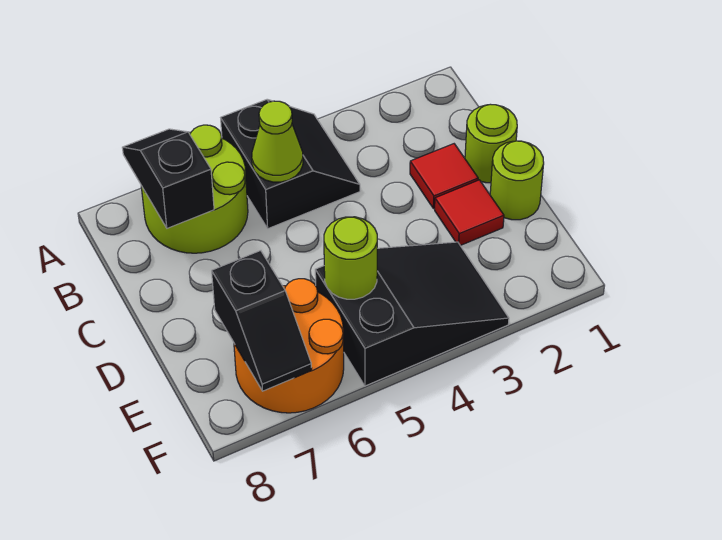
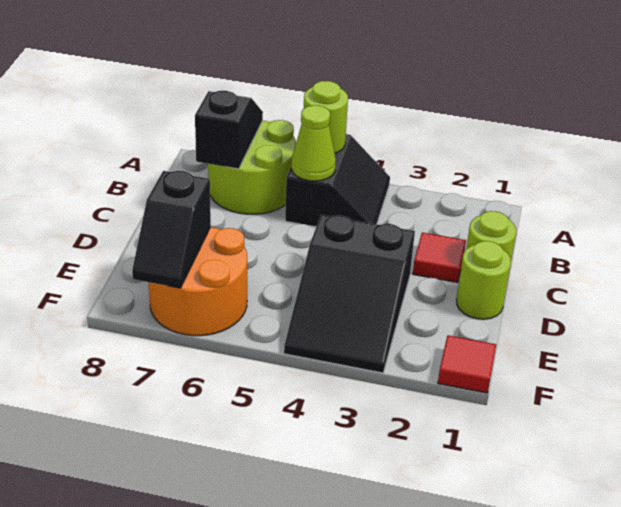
red 1x1 tile [435,180,504,246] -> red 1x1 tile moved to [438,335,496,393]
black 2x3 slope [315,242,509,386] -> black 2x3 slope turned to [284,215,415,373]
lime 1x1 round brick [324,217,377,299] -> lime 1x1 round brick moved to [304,81,348,153]

